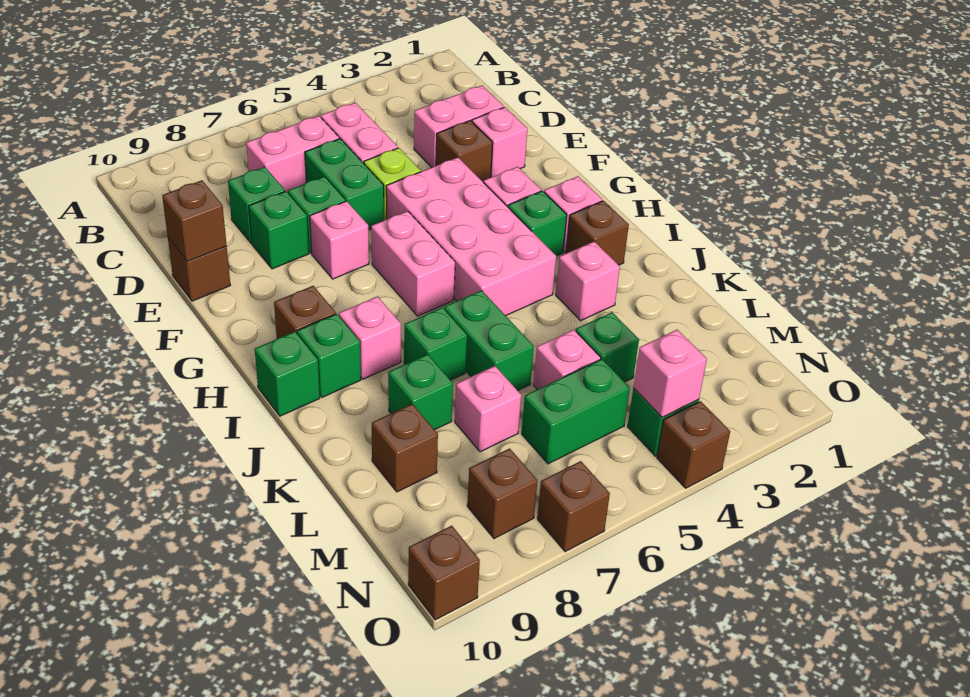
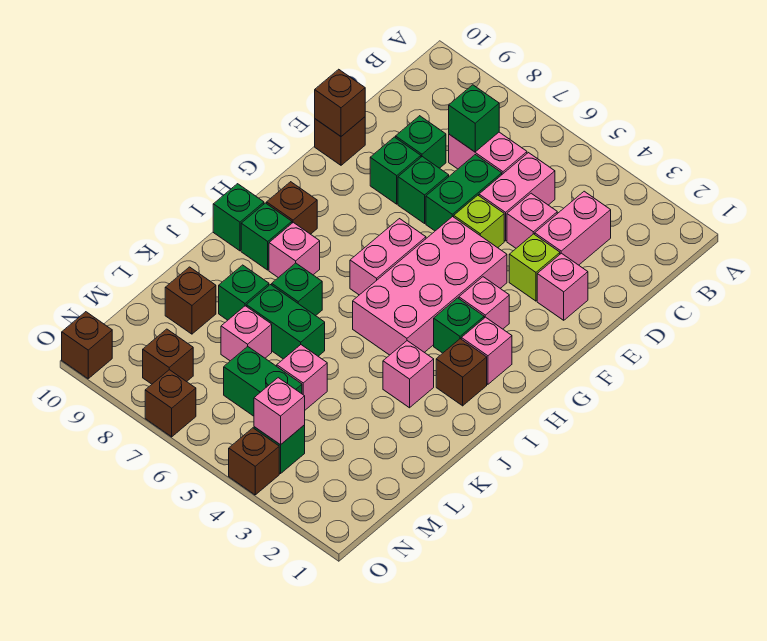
pink 1x2 brick [414,86,504,167] -> pink 1x2 brick turned to [535,191,611,265]
brown 1x1 brick [436,120,493,183] -> lime 1x1 brick [509,234,560,301]
pink 1x1 brick [310,201,369,279] -> pink 1x1 brick moved to [507,193,557,248]
green 1x2 brick [444,290,534,391] -> green 1x2 brick turned to [246,285,325,359]
green 1x1 brick [576,312,639,382] -> green 1x1 brick moved to [449,85,499,152]

